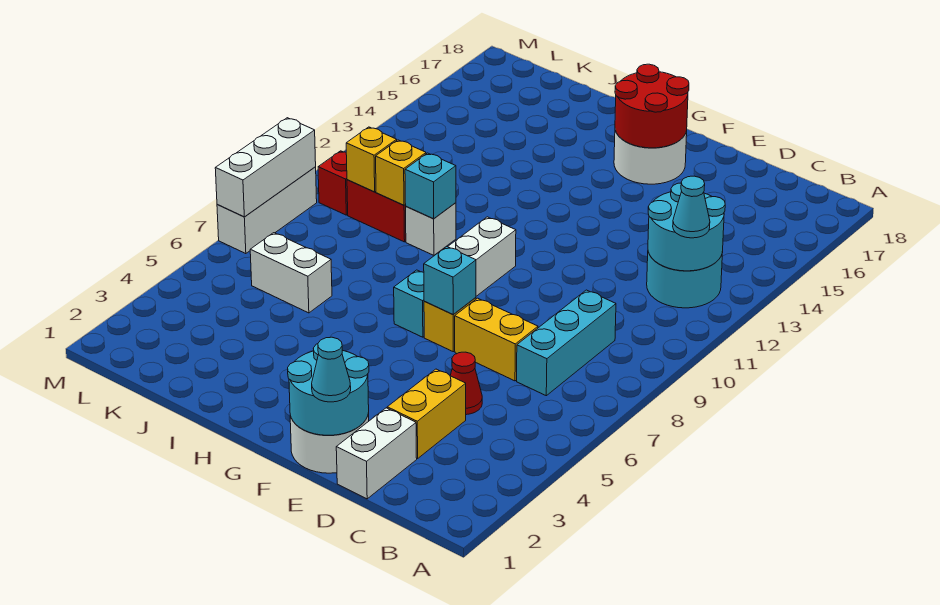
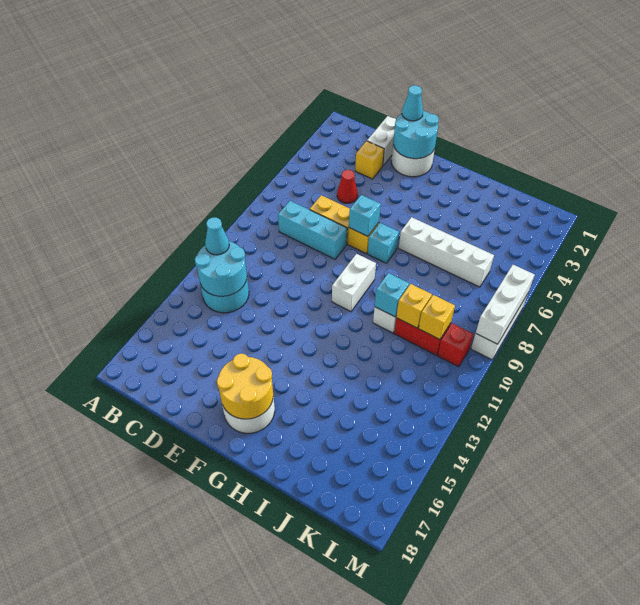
cyan 1x3 brick [517,290,616,396] -> cyan 1x3 brick turned to [278,201,347,259]
yellow 1x2 brick [387,369,466,459] -> yellow 1x1 brick [355,141,384,179]
red 2x2 round brick [615,64,689,148] -> yellow 2x2 round brick [217,353,273,419]
white 1x2 brick [250,233,332,313] -> white 1x4 brick [399,217,494,287]

